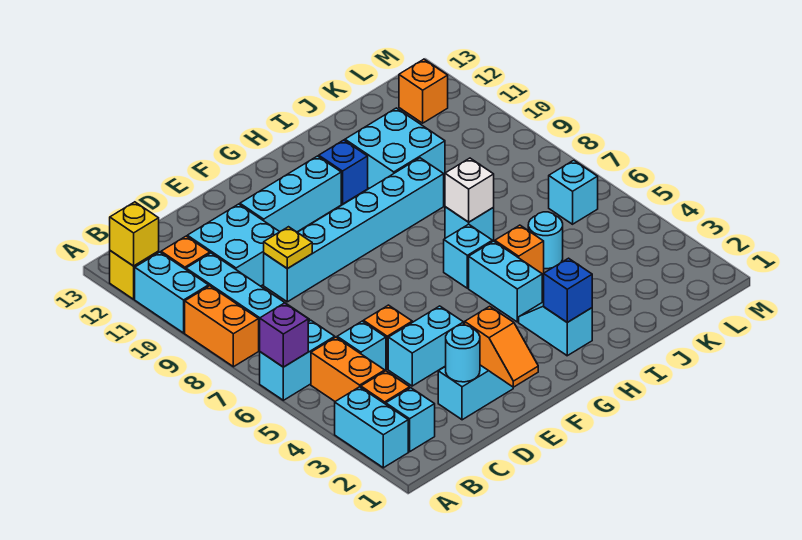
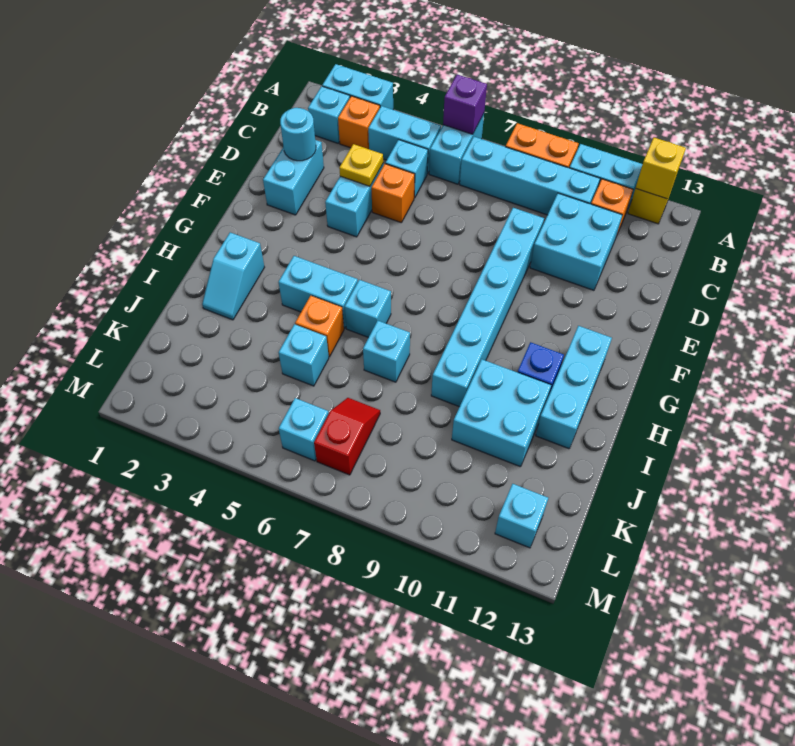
orange 1x2 brick [311,337,385,401] -> cyan 1x2 brick [368,106,441,174]
yellow 1x1 plate [264,227,312,269] -> yellow 1x1 plate moved to [339,144,383,186]
orange 1x2 slope [465,306,538,387] -> none
cyan 1x3 brick [240,156,341,232] -> cyan 1x3 brick moved to [536,326,612,449]
cyan 1x2 slope [519,302,592,356] -> cyan 1x2 slope turned to [202,232,265,320]
blue 1x1 brick [544,258,592,322] -> none
white 1x1 brick [445,158,494,222] -> none
cyan 1x1 round brick [528,212,563,269] -> cyan 1x1 brick [279,324,329,386]
none -> red 1x2 slope [314,398,380,475]
orange 1x1 brick [399,59,448,123] -> cyan 1x1 brick [495,484,548,548]

